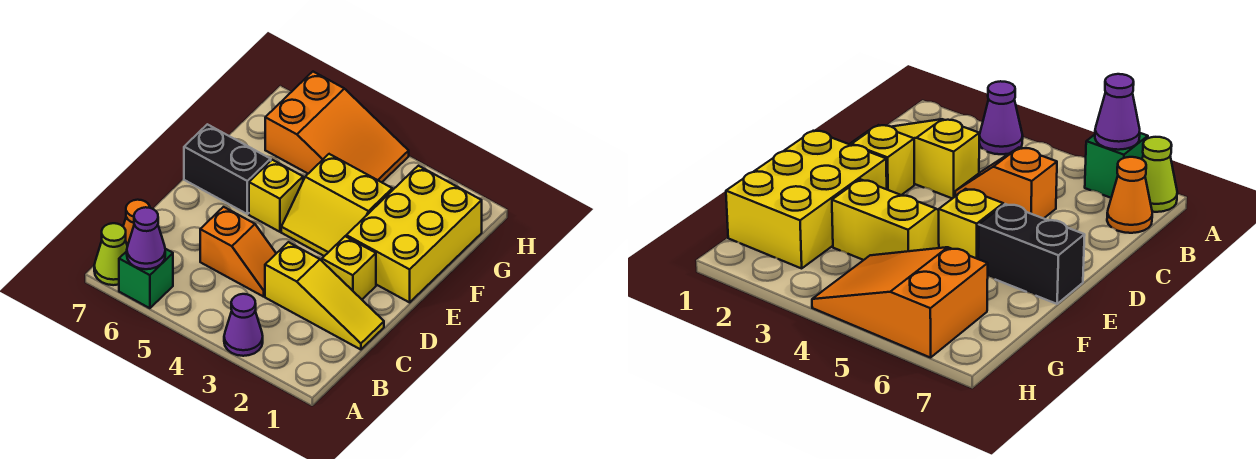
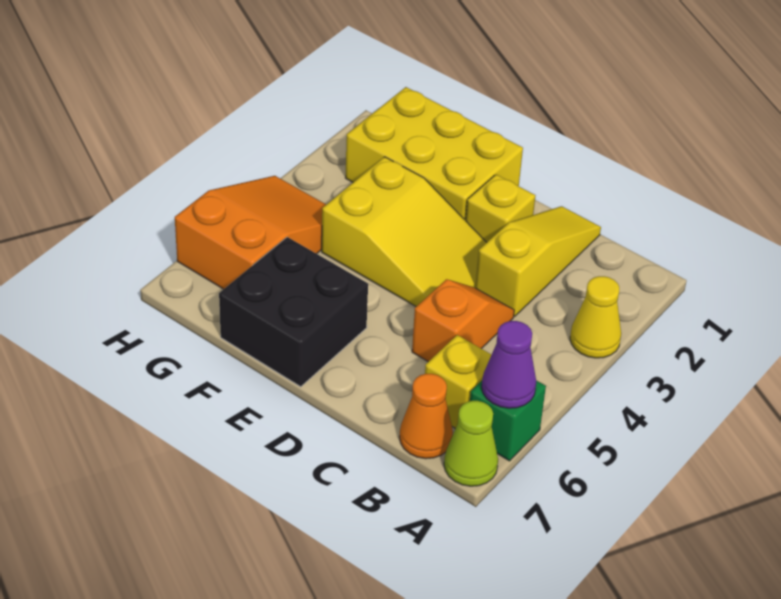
purple 1x1 cone [224,294,263,356] -> yellow 1x1 cone [570,276,621,358]
yellow 2x2 slope [281,154,392,256] -> yellow 2x3 slope [322,157,487,306]
yellow 1x1 brick [249,160,303,232] -> yellow 1x1 brick moved to [425,335,491,428]
black 1x2 brick [184,124,271,214] -> black 2x2 brick [219,237,368,387]

